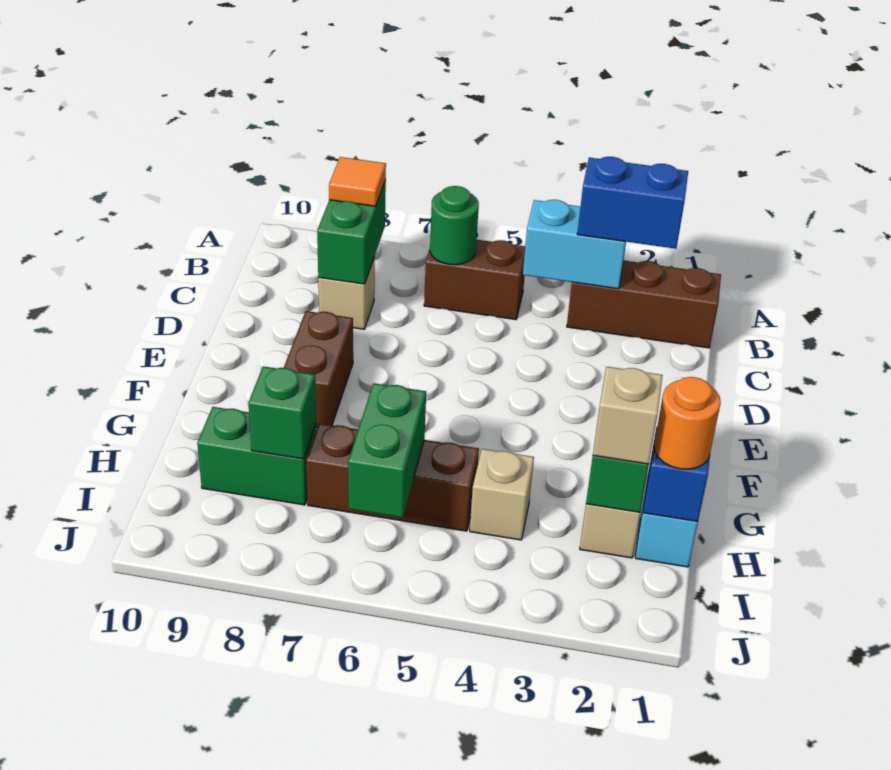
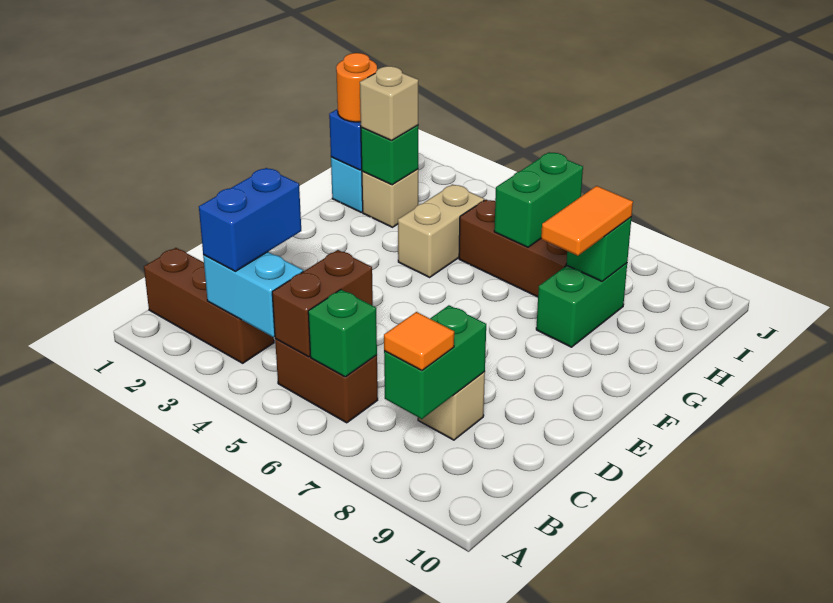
blue 1x2 brick [577,157,688,249] -> blue 1x2 brick turned to [199,168,301,271]
green 1x1 round brick [430,186,479,265] -> green 1x1 brick [308,290,377,377]
brown 1x2 brick [284,311,353,428] -> brown 1x2 brick moved to [272,250,373,357]
none -> orange 1x2 tile [541,186,633,256]
tan 1x1 brick [470,449,534,540] -> tan 1x2 brick [398,184,484,277]
green 1x2 brick [197,407,317,505] -> green 1x2 brick turned to [536,263,627,347]

